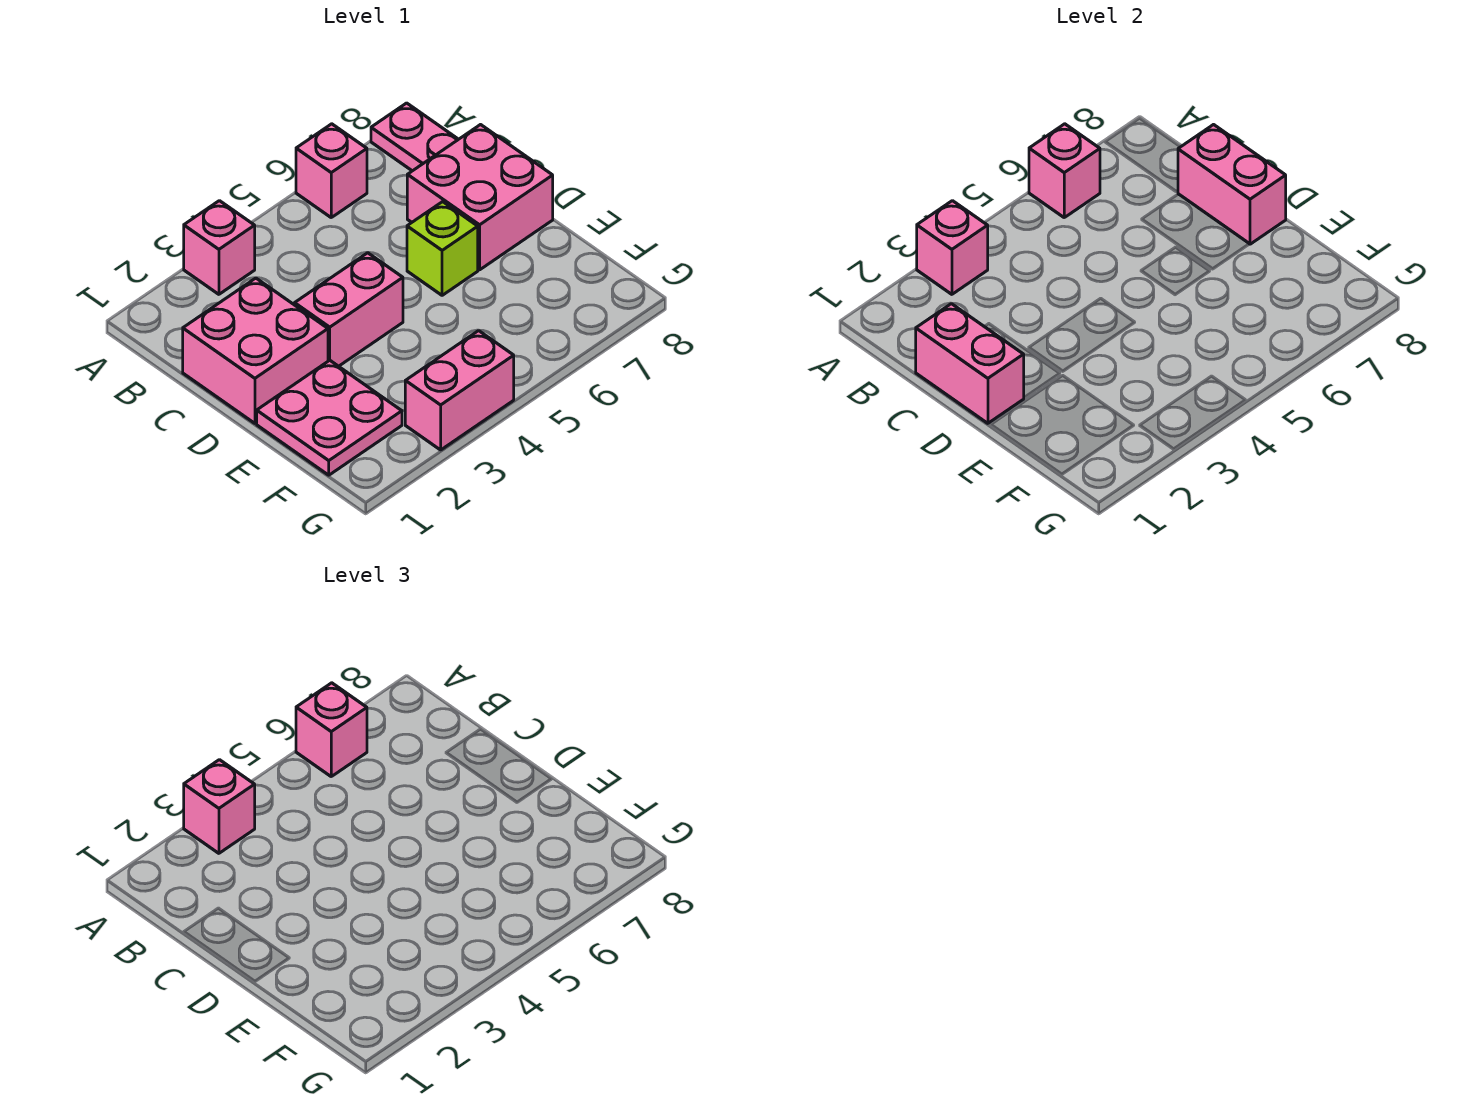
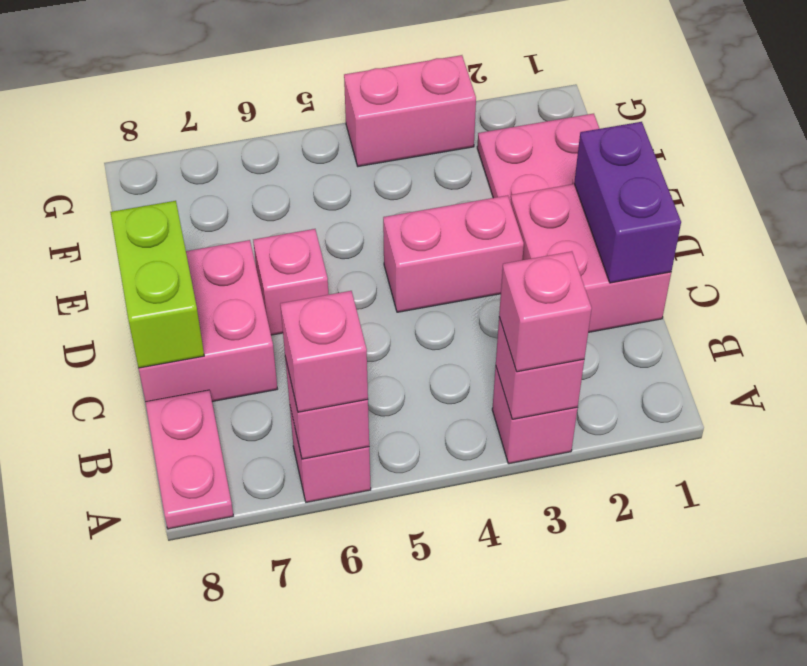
pink 1x2 brick [916,304,1024,423] -> purple 1x2 brick [574,122,681,283]
pink 1x2 brick [1178,125,1286,244] -> lime 1x2 brick [110,201,204,368]
lime 1x1 brick [407,202,478,295] -> pink 1x1 brick [253,229,329,335]

